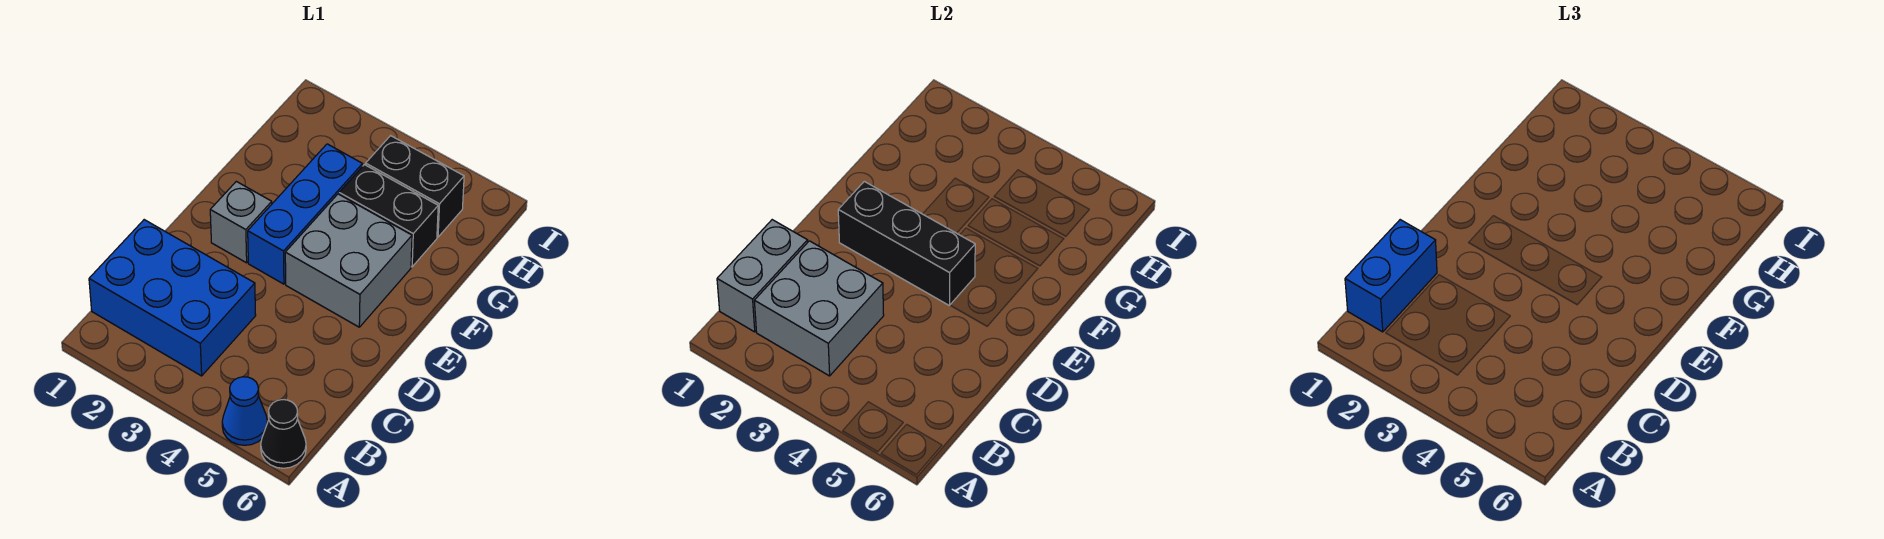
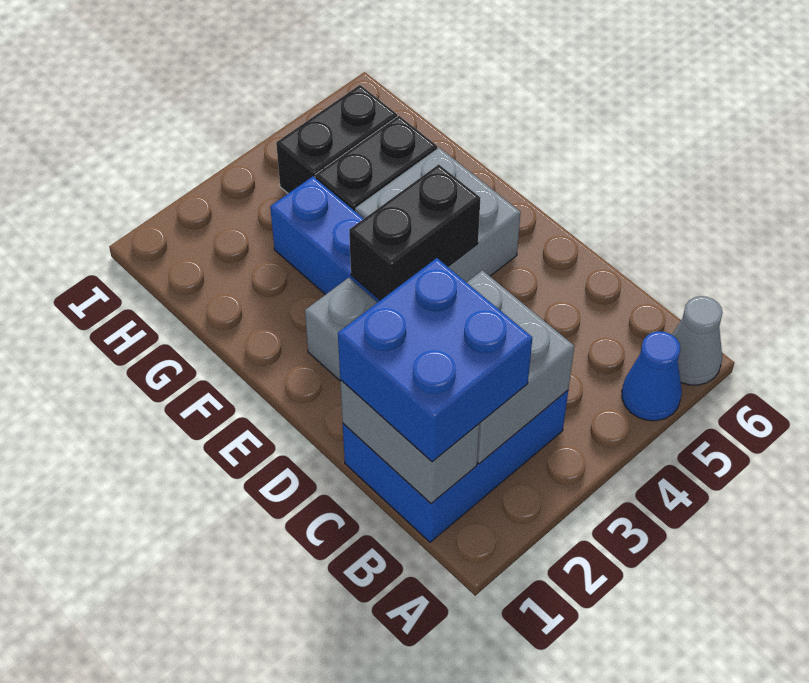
black 1x1 cone [261,400,306,468] -> grey 1x1 cone [672,296,722,385]
blue 1x2 brick [1345,220,1437,332] -> blue 2x2 brick [338,258,532,462]
black 1x3 brick [838,181,975,306] -> black 1x2 brick [349,164,480,300]

